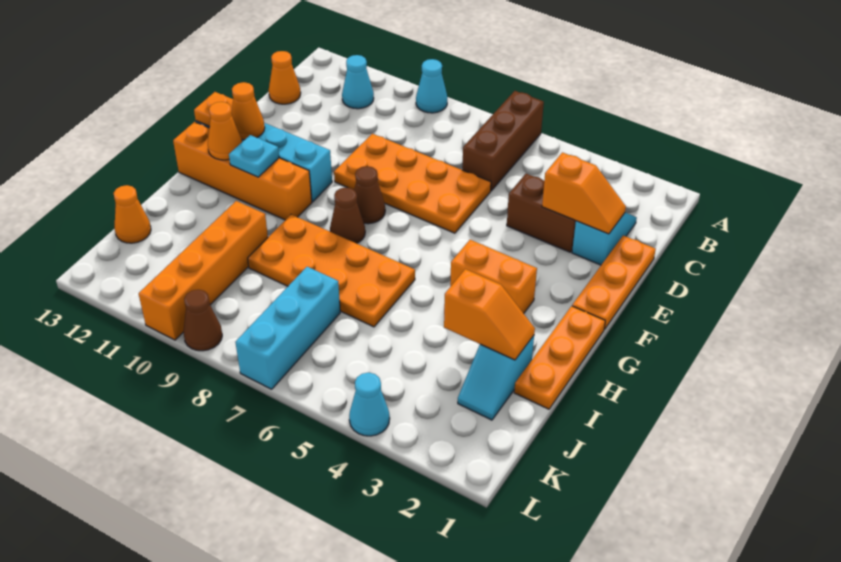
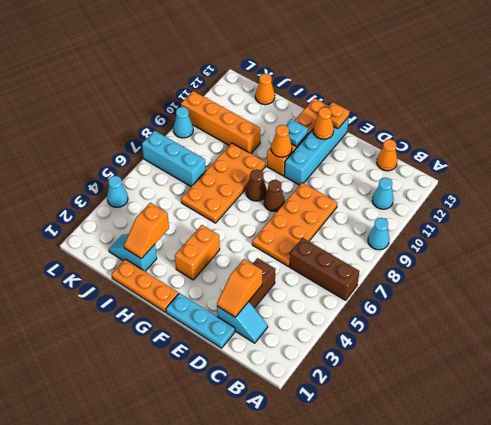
orange 1x3 plate [572,236,656,329] -> cyan 1x3 plate [166,293,235,348]
orange 1x1 cone [208,102,242,160] -> orange 1x1 cone moved to [271,125,292,157]
brown 1x1 cone [183,290,222,351] -> cyan 1x1 cone [173,107,193,138]

